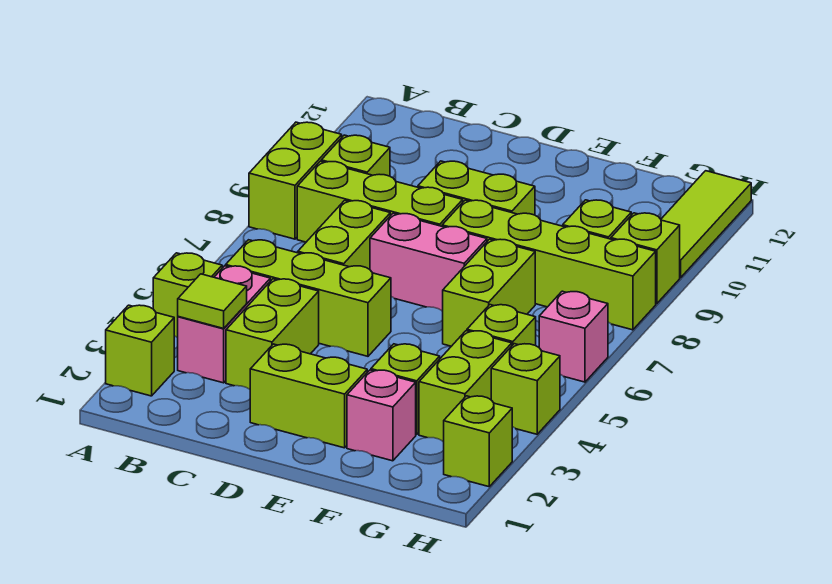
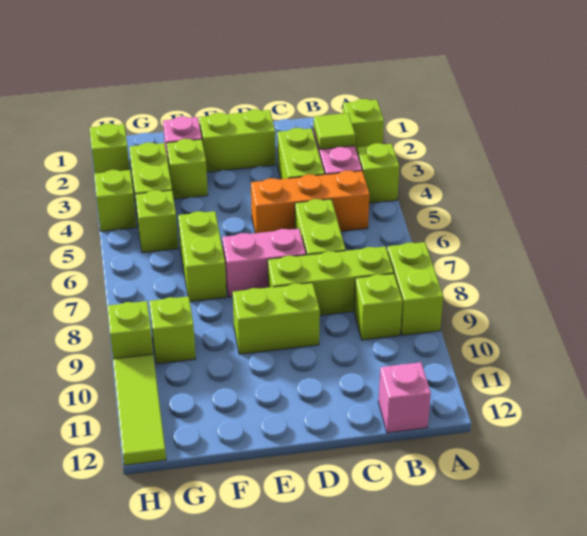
lime 1x3 brick [226,240,391,356] -> orange 1x3 brick [251,171,369,233]
lime 1x4 brick [442,200,656,330] -> none
pink 1x1 brick [539,291,608,382] -> pink 1x1 brick moved to [379,362,431,433]

